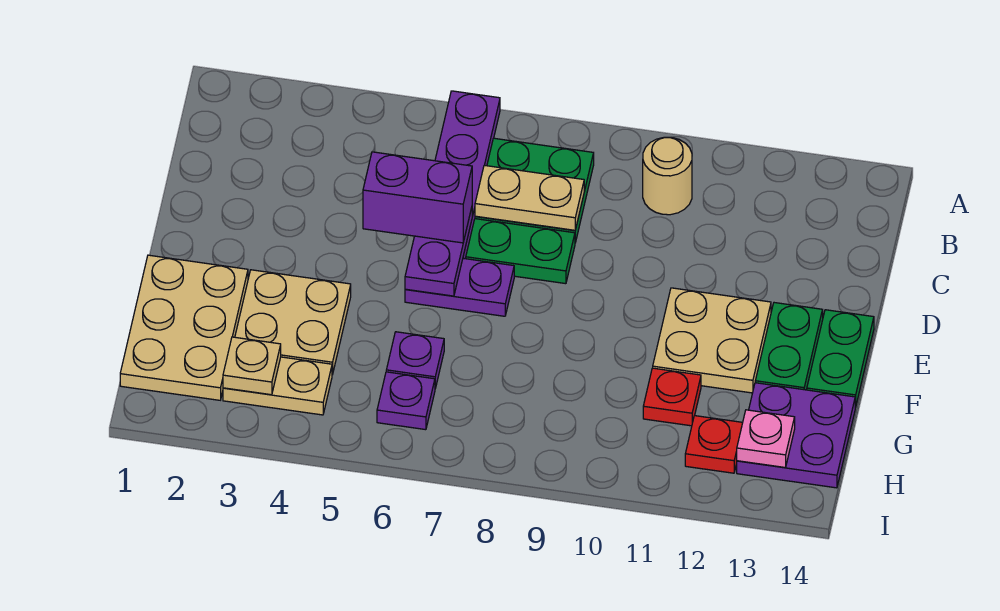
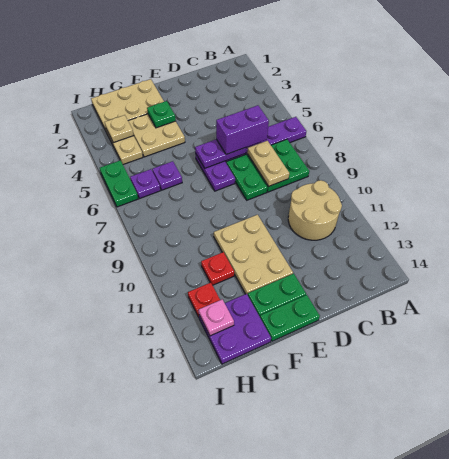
tan 1x1 round brick [643,137,692,215] -> tan 2x2 round brick [288,180,342,240]
purple 1x2 brick [363,152,472,243] -> purple 1x2 brick turned to [216,105,269,155]
tan 2x2 plate [653,288,771,393] -> tan 2x3 plate [214,215,293,295]
none -> green 1x1 plate [147,101,176,128]
none -> green 1x2 plate [100,160,138,207]

